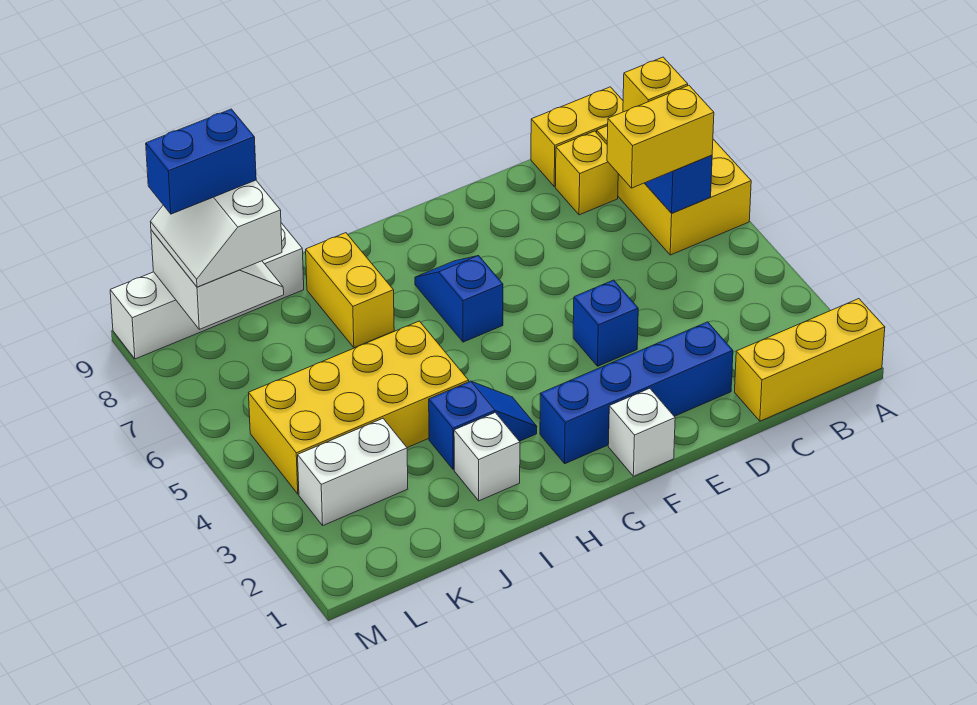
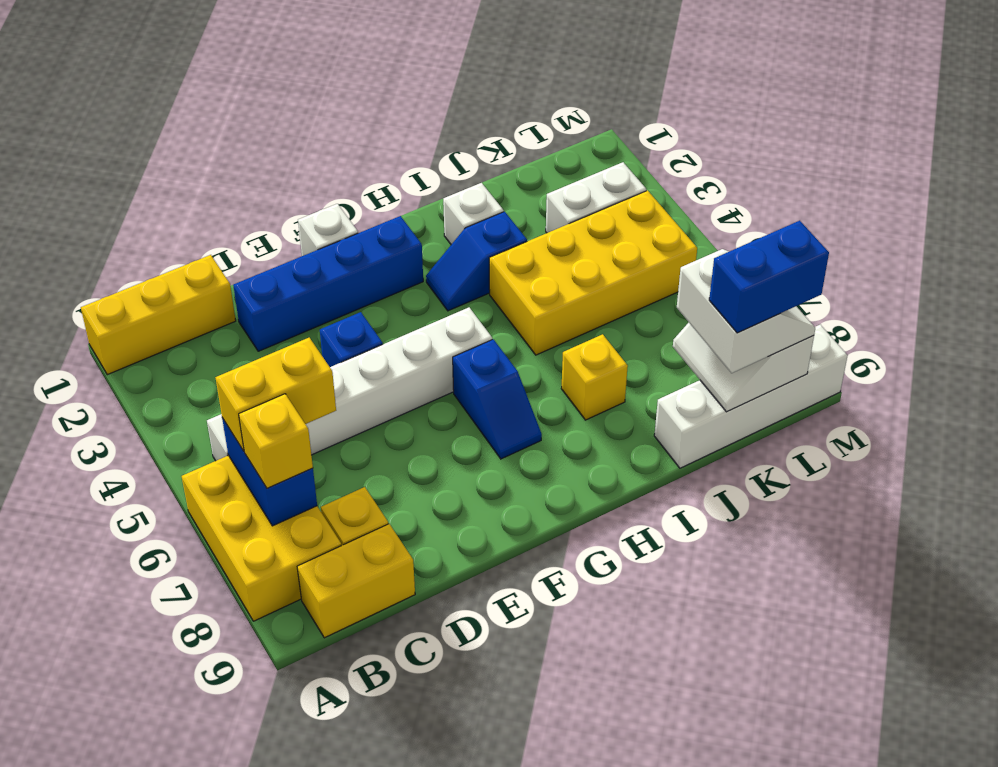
none -> white 1x6 brick [207,307,492,461]
yellow 1x2 brick [306,233,394,348] -> yellow 1x1 brick [561,334,628,420]

